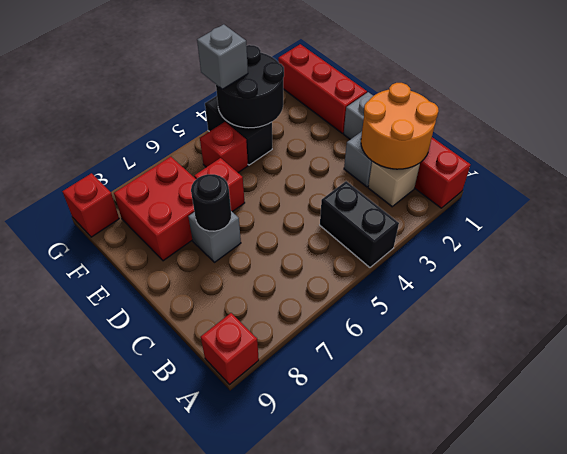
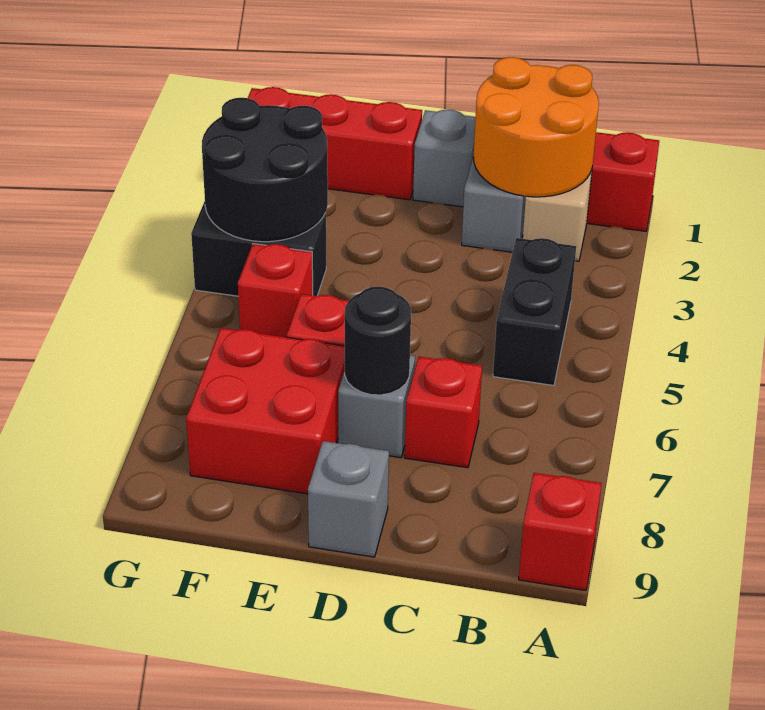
black 1x2 brick [320,181,399,267] -> black 1x2 brick turned to [493,238,576,385]
grey 1x1 brick [197,24,248,89] -> grey 1x1 brick moved to [308,441,389,557]
red 1x1 brick [62,173,119,237] -> red 1x1 brick moved to [405,357,482,468]

